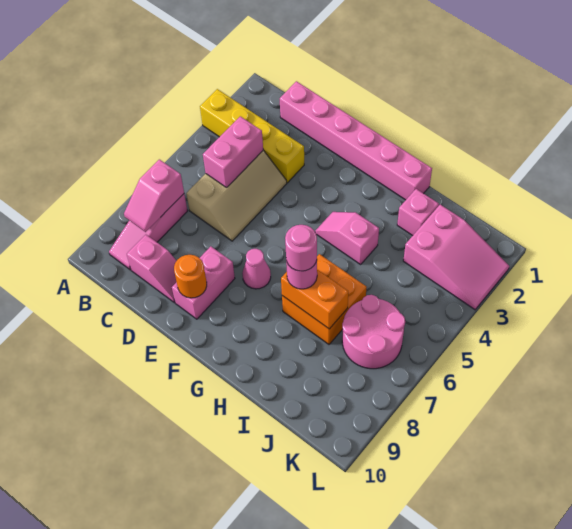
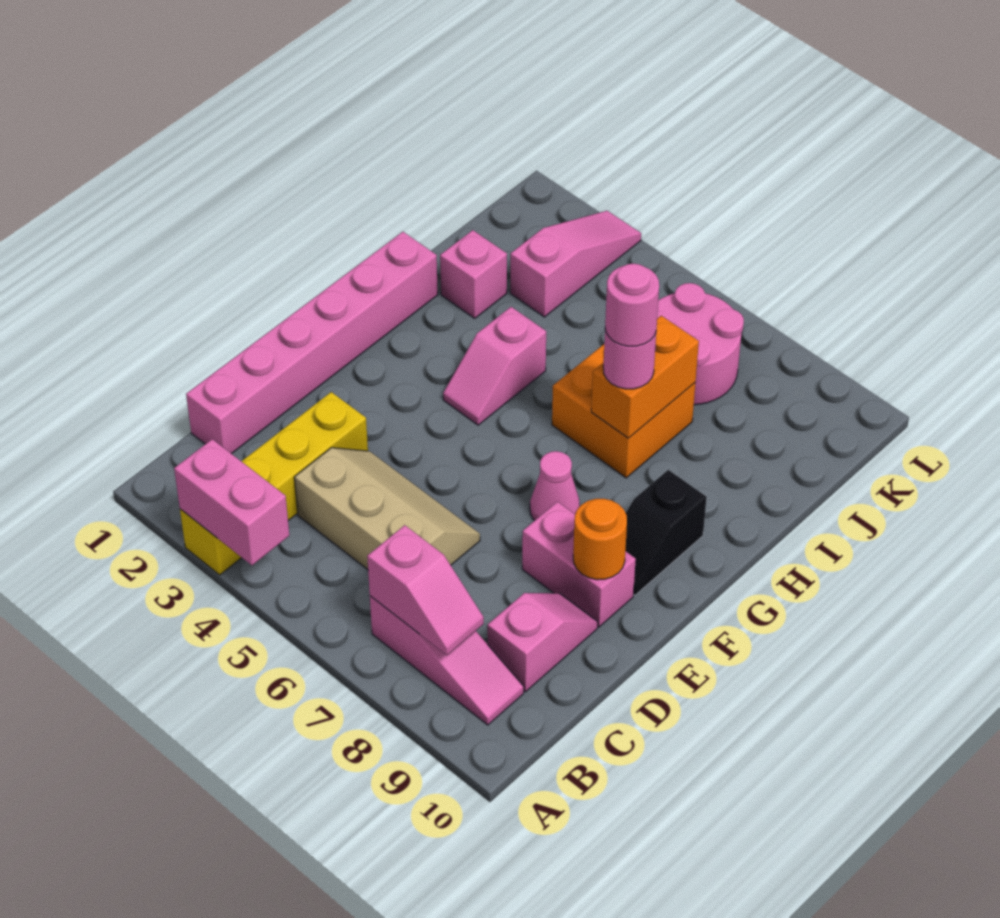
pink 1x2 brick [203,116,263,188] -> pink 1x2 brick moved to [174,439,289,565]
none -> black 1x2 slope [625,470,707,595]
pink 2x3 slope [403,205,509,310] -> pink 1x3 slope [510,211,641,317]

